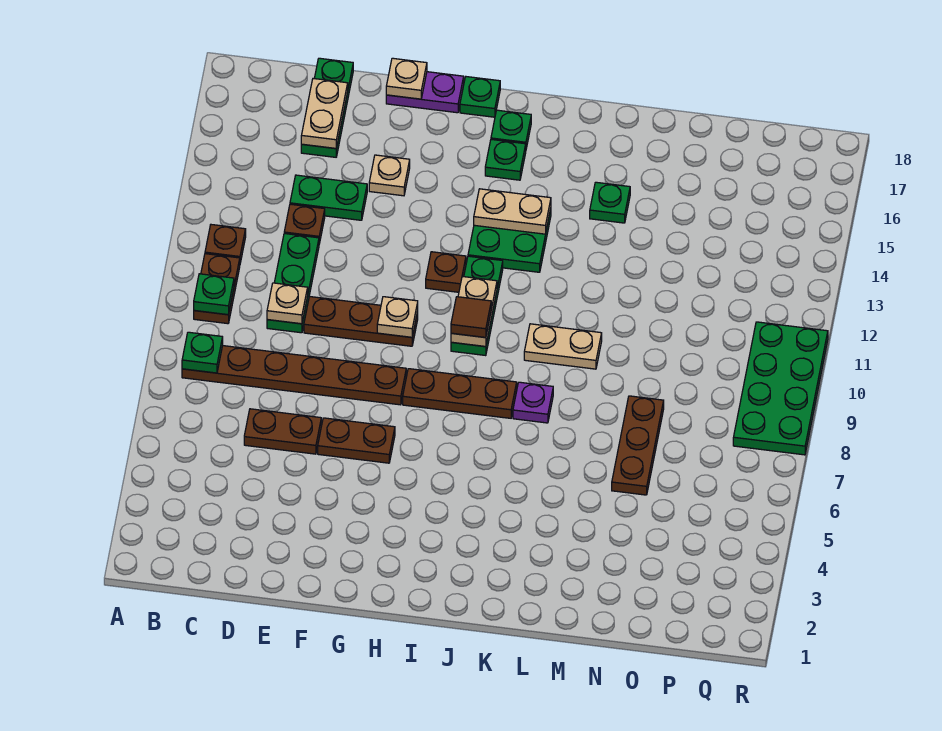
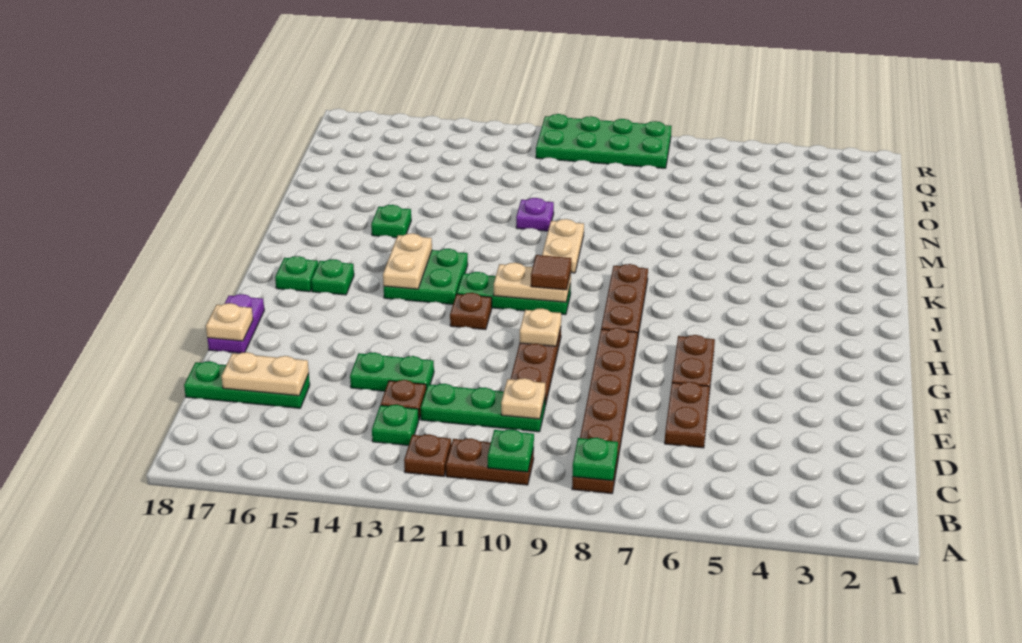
green 1x2 plate [290,175,367,220] -> green 1x2 plate turned to [350,352,434,391]
tan 1x1 plate [369,155,410,196] -> none
green 1x1 plate [460,77,500,117] -> green 1x1 plate moved to [372,405,419,445]
purple 1x1 plate [513,382,553,423] -> purple 1x1 plate moved to [516,198,554,231]
brown 1x3 plate [612,396,664,495] -> none

